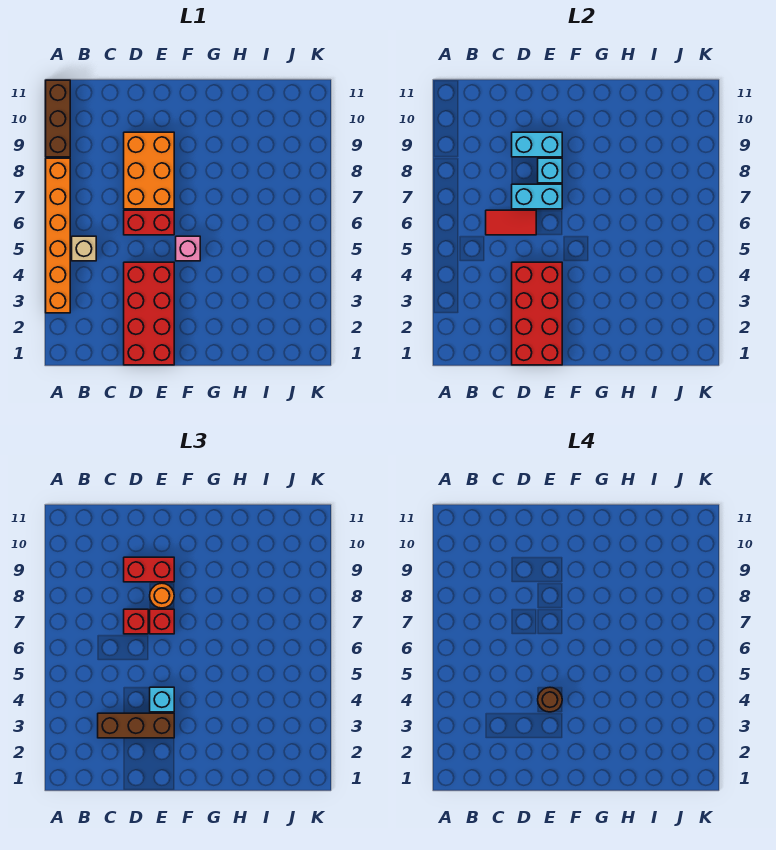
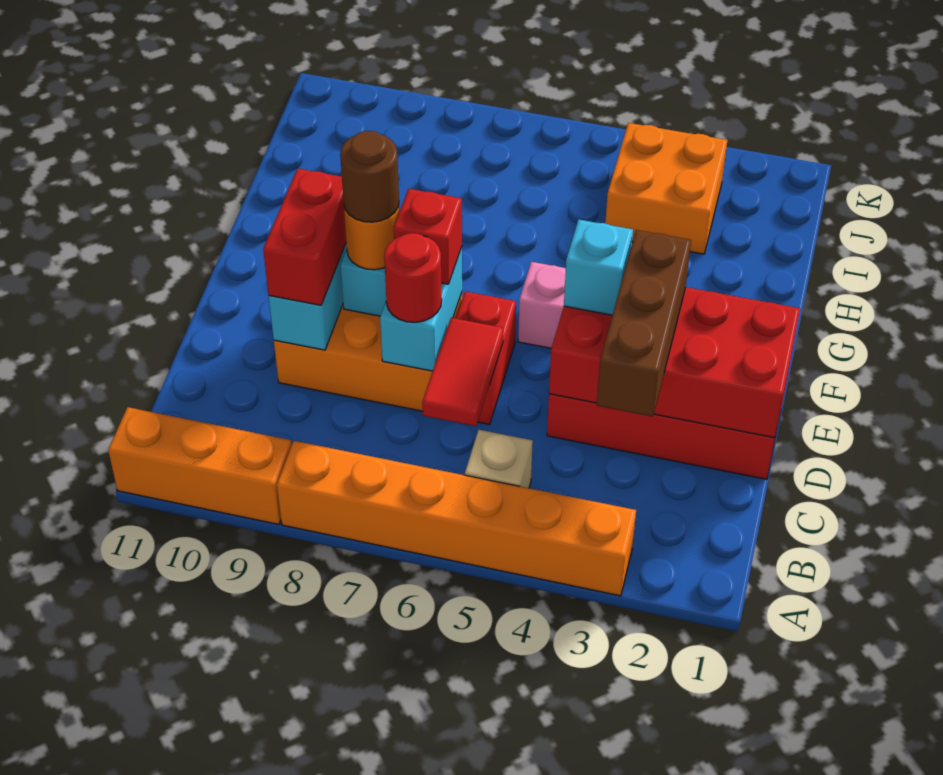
brown 1x3 brick [46,80,70,157] -> orange 1x3 brick [108,407,292,524]
red 1x1 brick [124,609,148,634] -> red 1x1 round brick [384,233,442,322]
brown 1x1 round brick [538,687,562,712] -> brown 1x1 round brick moved to [340,131,399,222]
none -> orange 2x2 brick [605,123,727,254]

